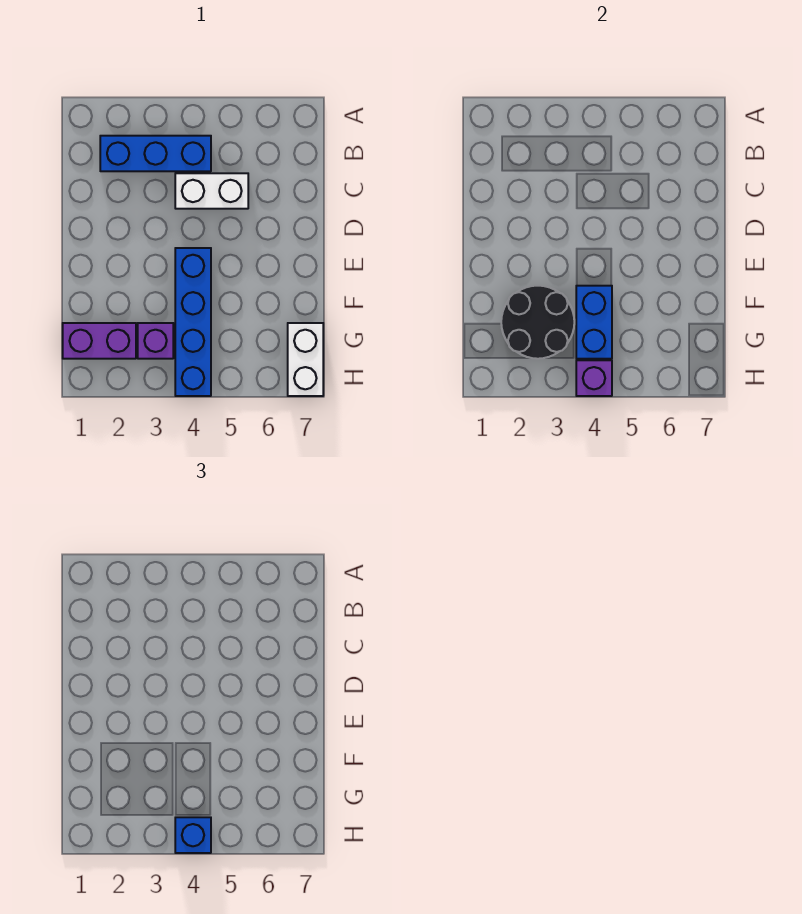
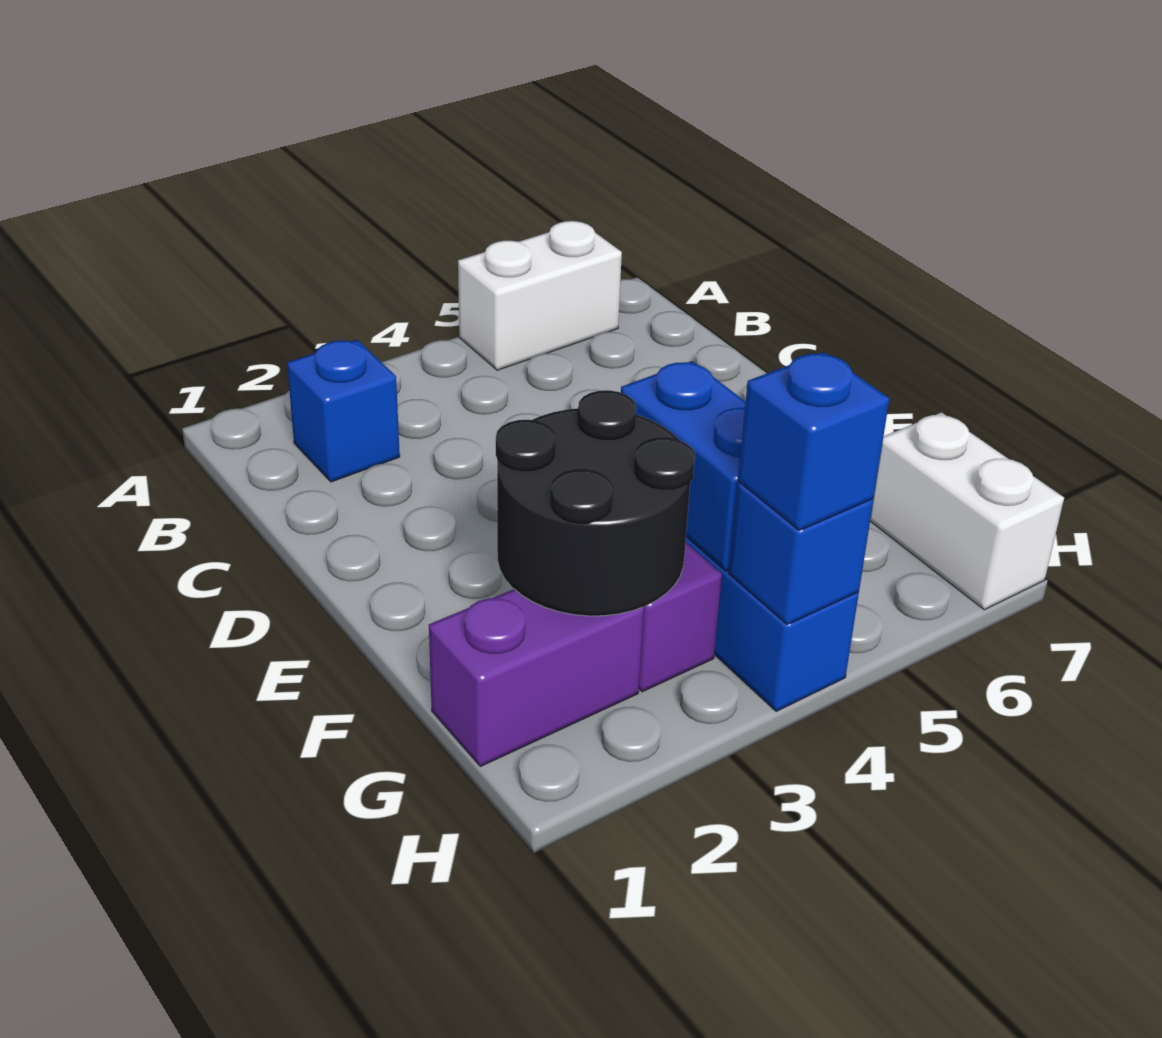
blue 1x3 brick [100,136,211,171] -> blue 1x1 brick [287,340,400,482]
white 1x2 brick [175,173,248,209] -> white 1x2 brick moved to [458,221,622,370]
purple 1x1 brick [576,360,612,396] -> blue 1x1 brick [729,481,873,625]

